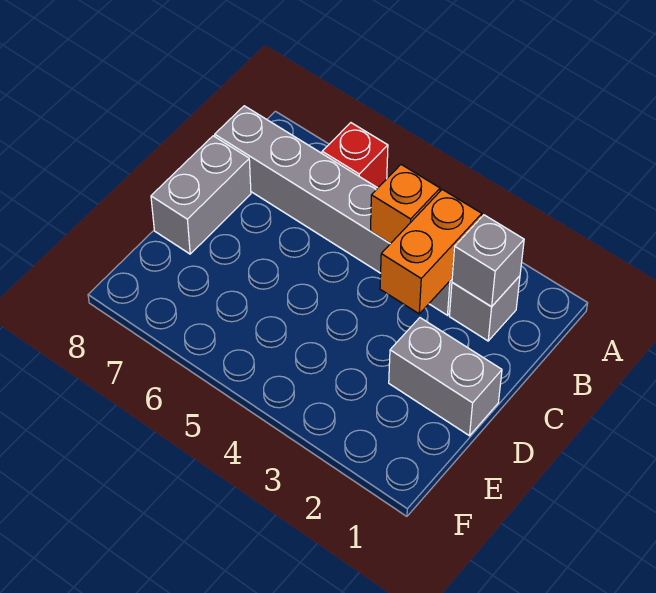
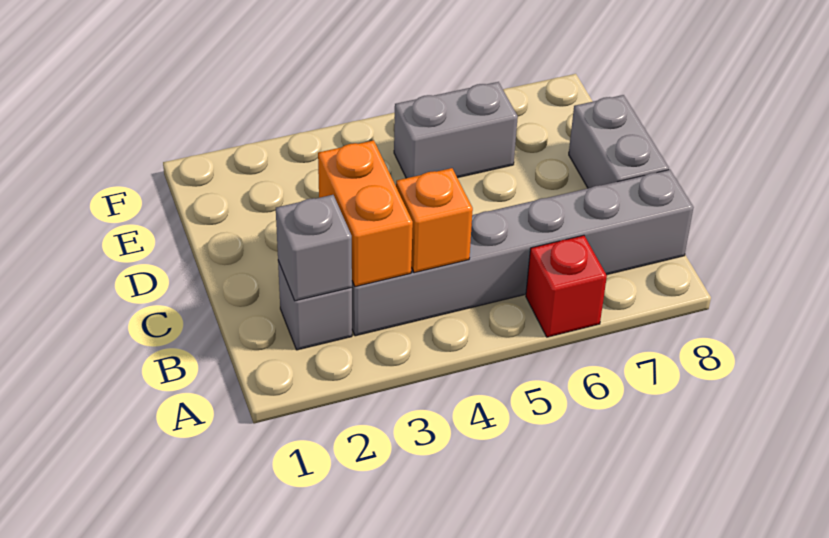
grey 1x2 brick [389,318,502,436] -> grey 1x2 brick moved to [394,82,518,178]

